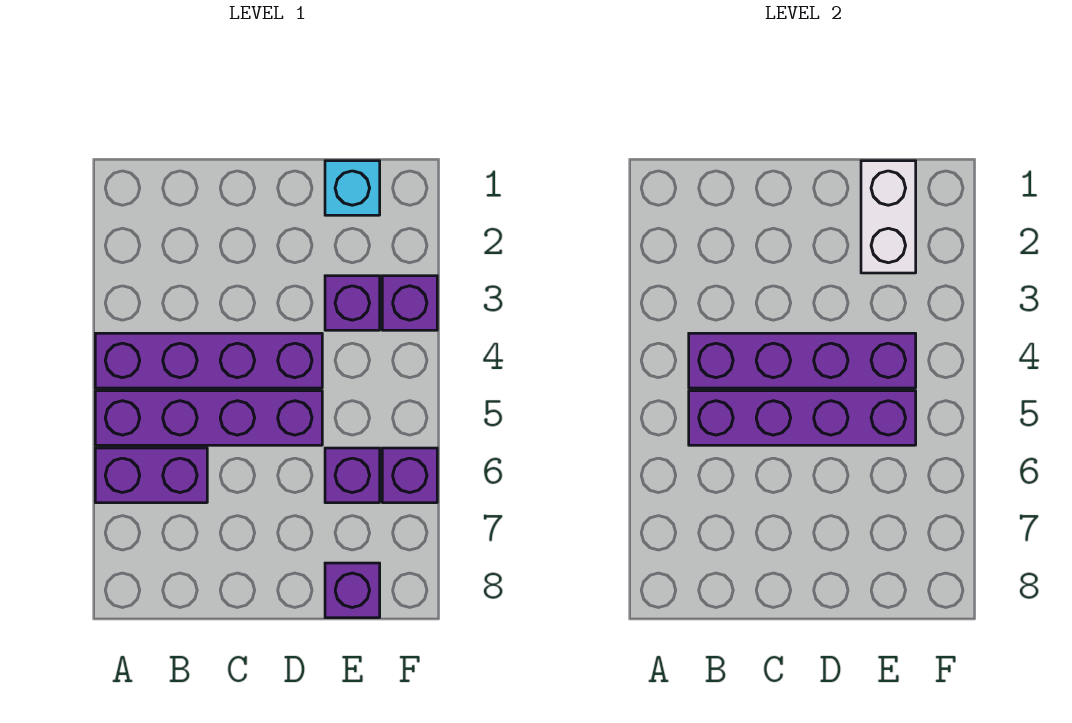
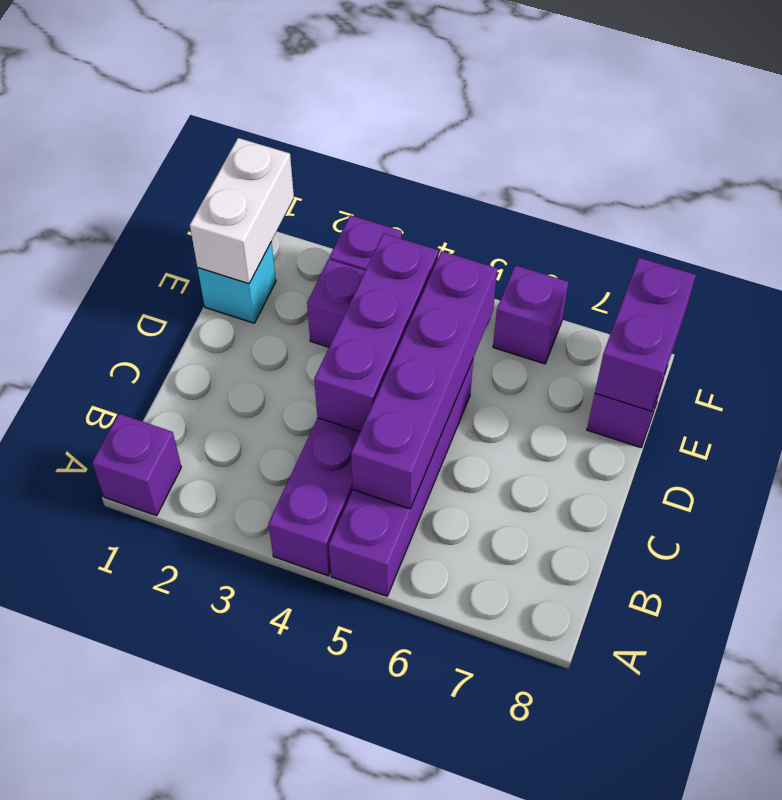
purple 1x2 brick [95,448,207,503] -> purple 1x2 brick moved to [595,258,696,411]
purple 1x4 brick [689,333,916,388] -> purple 1x3 brick [314,233,438,432]
white 1x2 brick [861,161,916,273] -> white 1x2 brick turned to [190,138,294,284]
purple 1x1 brick [325,448,380,503] -> purple 1x1 brick moved to [92,414,181,516]

